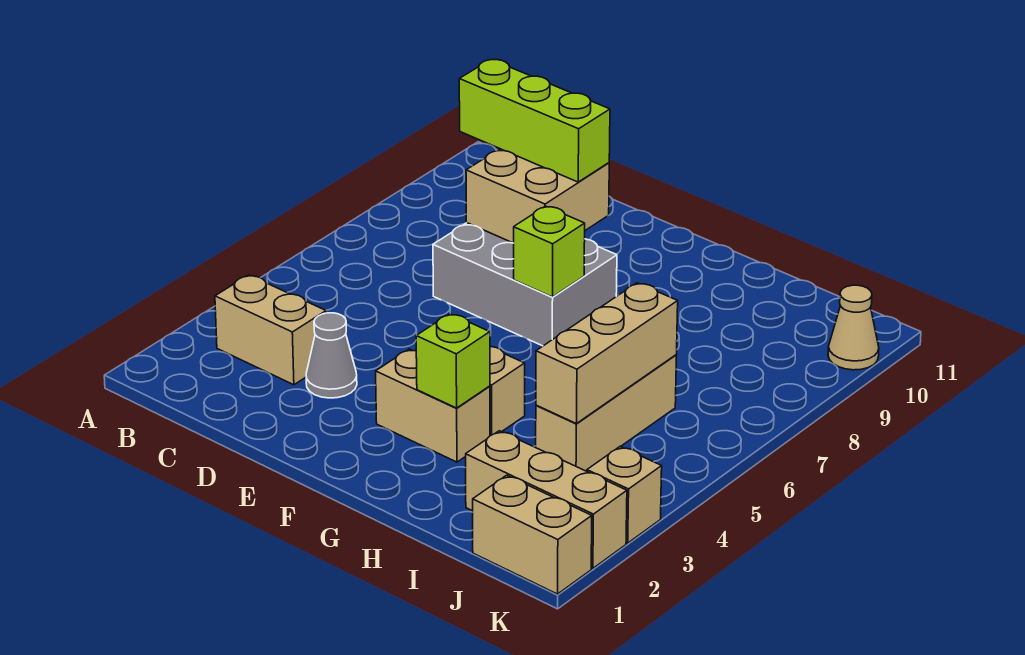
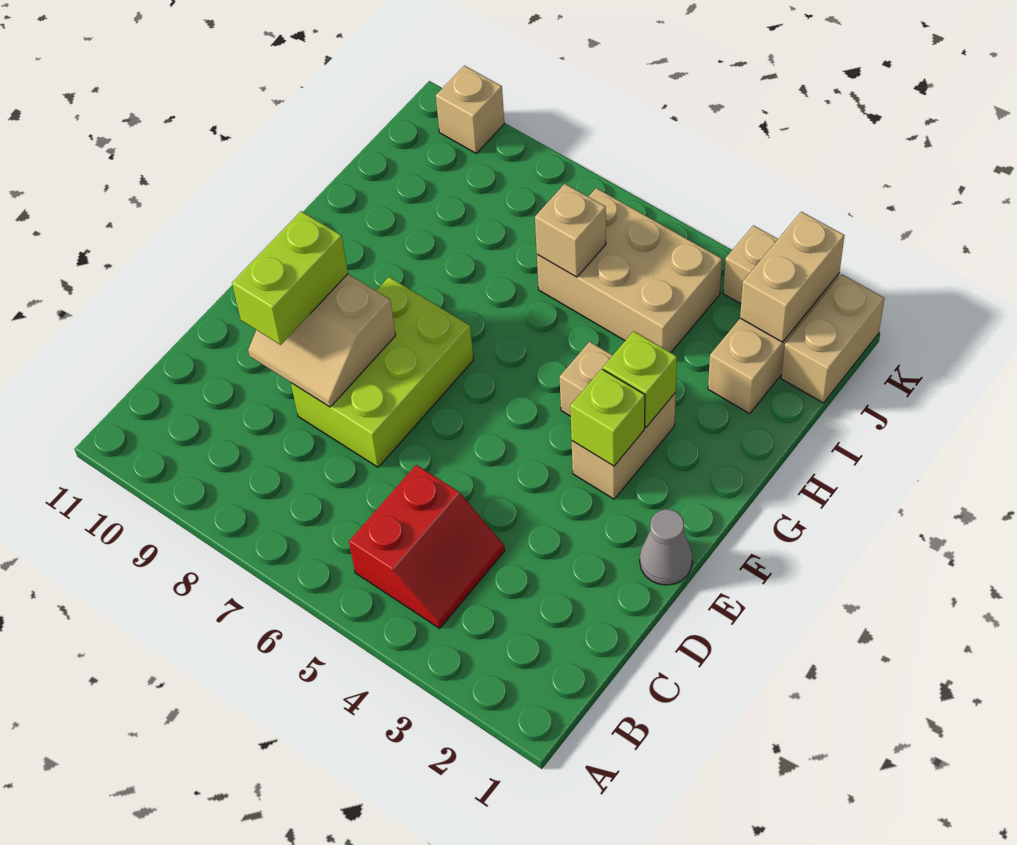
tan 1x2 brick [215,275,326,385] -> tan 1x2 brick moved to [740,212,844,342]
none -> red 2x2 slope [349,465,505,628]
lime 1x3 brick [459,60,610,182] -> lime 1x2 brick [232,211,348,345]
grey 1x1 cone [306,313,357,398] -> grey 1x1 cone moved to [640,509,692,585]
grey 2x3 brick [433,223,617,346] -> lime 2x3 brick [291,277,473,467]
tan 2x2 brick [466,149,609,243] -> tan 2x2 slope [248,274,396,407]
lime 1x1 brick [514,206,585,297] -> lime 1x1 brick moved to [570,369,645,466]
tan 1x3 brick [536,355,677,471] -> tan 2x3 brick [537,188,722,353]
tan 1x3 brick [536,283,678,424] -> tan 1x1 brick [535,184,606,277]
tan 1x1 cone [828,285,879,370] -> tan 1x1 brick [436,66,504,153]

